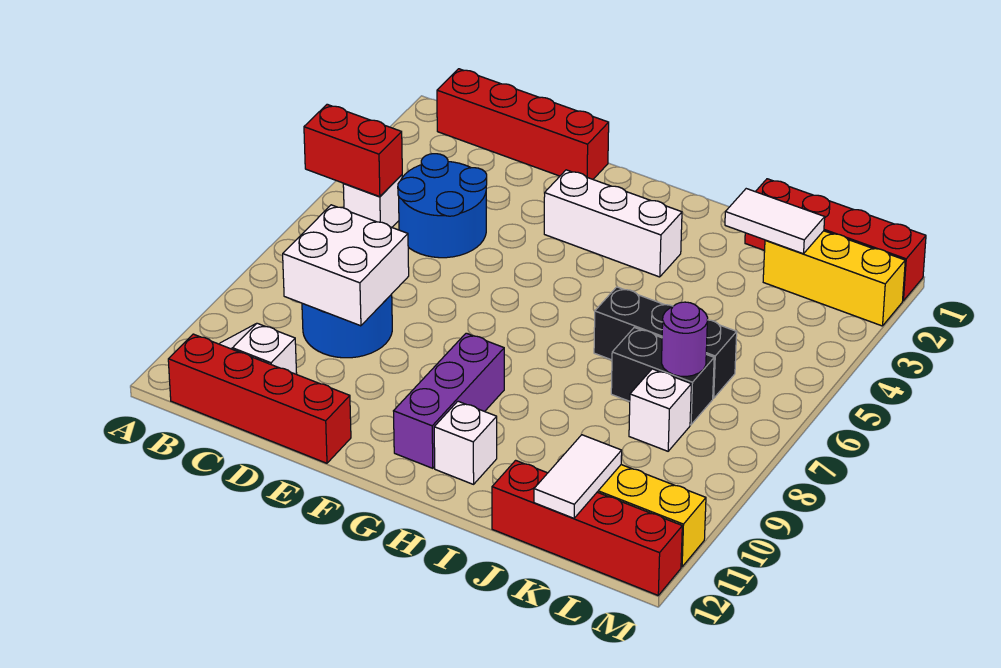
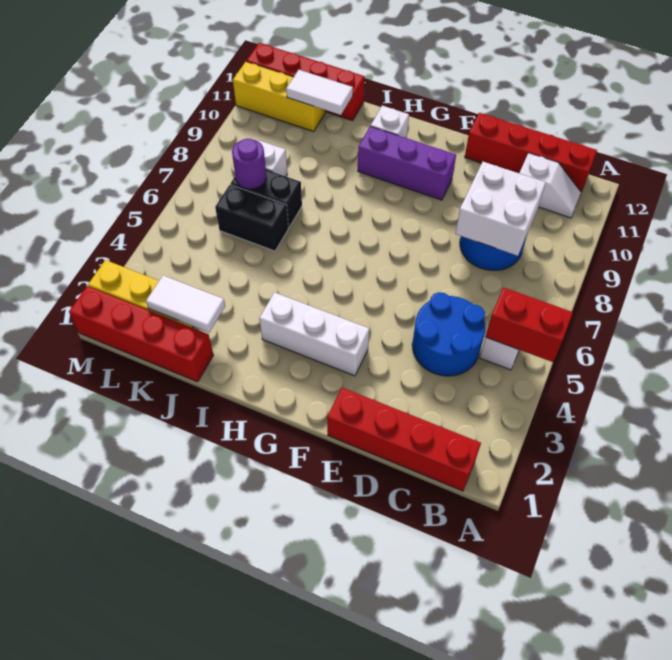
purple 1x3 brick [394,333,504,468] -> purple 1x3 brick turned to [358,126,456,200]
black 1x3 brick [594,287,737,398] -> black 1x2 brick [215,185,289,251]
white 1x2 tile [534,435,622,518] -> white 1x2 tile turned to [286,70,353,115]

